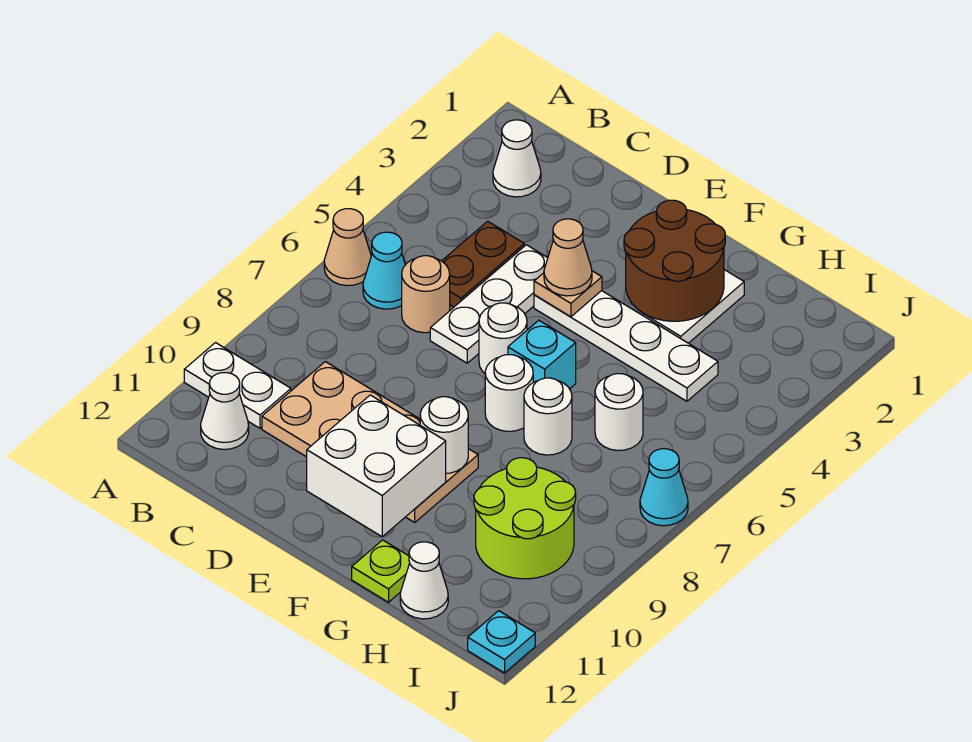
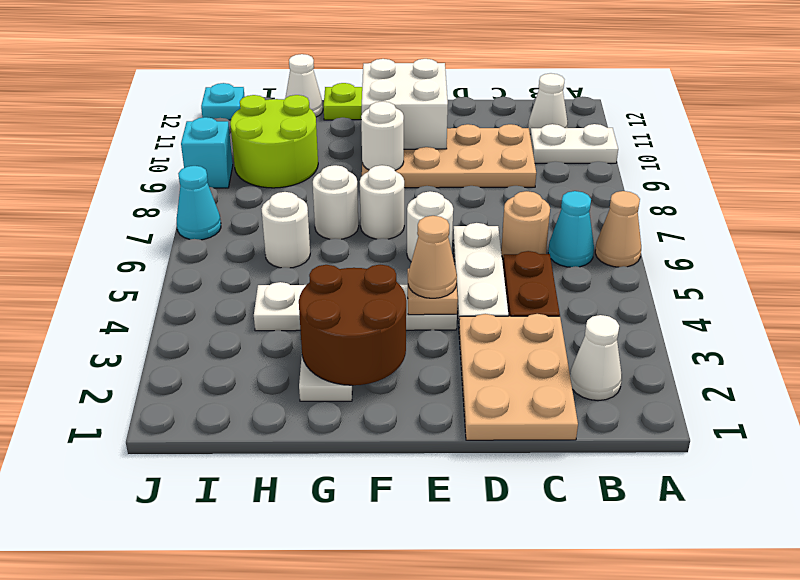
none -> tan 2x3 plate [459,314,578,440]
cyan 1x1 brick [508,320,576,389] -> cyan 1x1 brick moved to [181,117,233,188]

